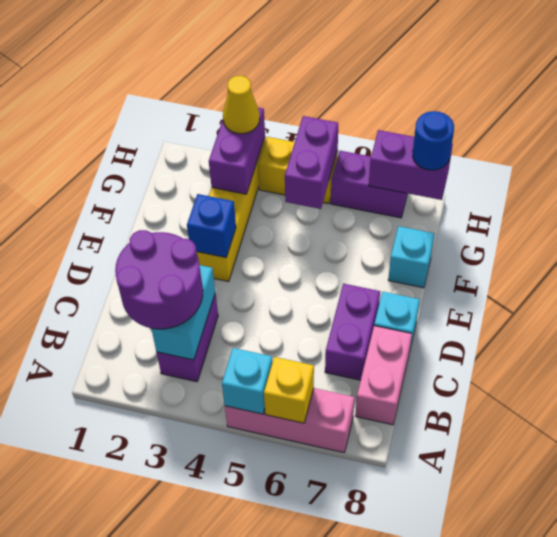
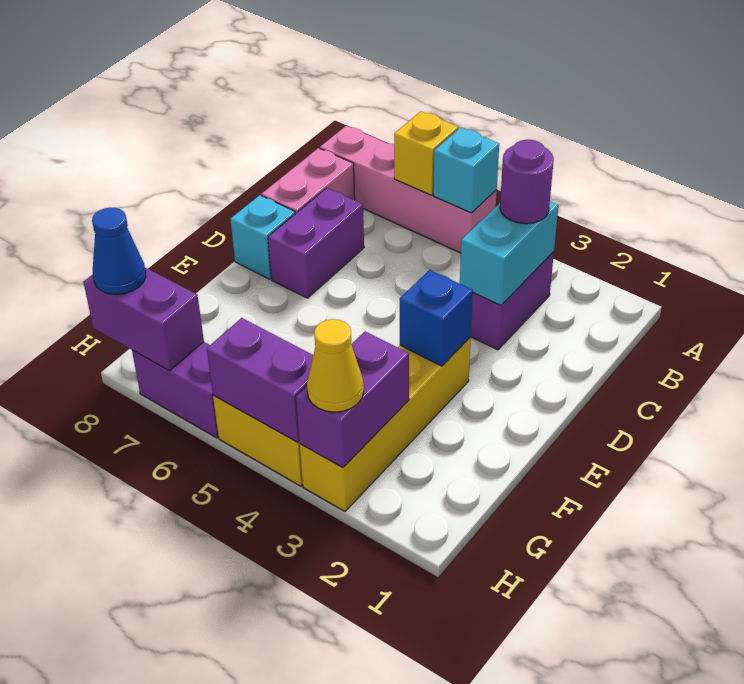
pink 1x3 brick [225,388,355,453] -> pink 1x4 brick [320,126,497,253]
purple 2x2 round brick [115,230,203,329] -> purple 1x1 round brick [500,140,554,224]
cyan 1x1 brick [388,226,434,288] -> none
purple 1x2 brick [285,116,338,209] -> purple 1x2 brick turned to [207,318,313,442]
blue 1x1 round brick [413,111,454,170] -> blue 1x1 cone [92,207,146,294]

